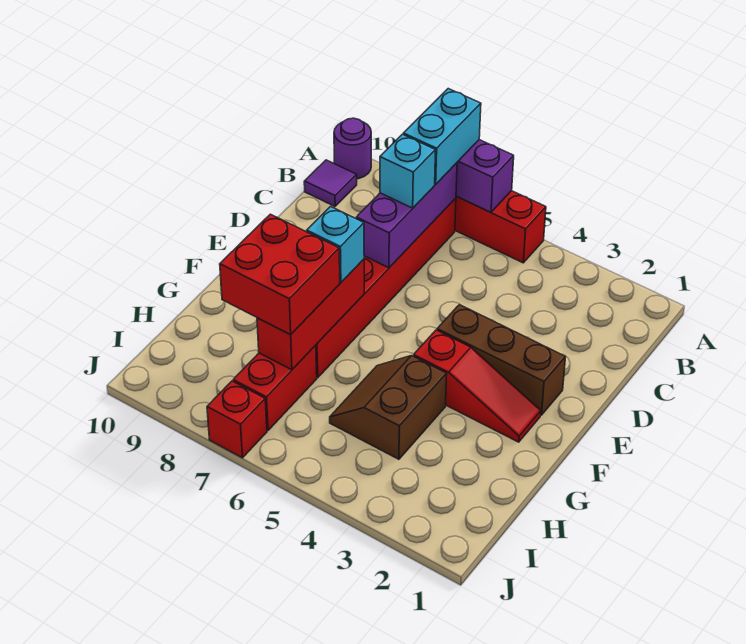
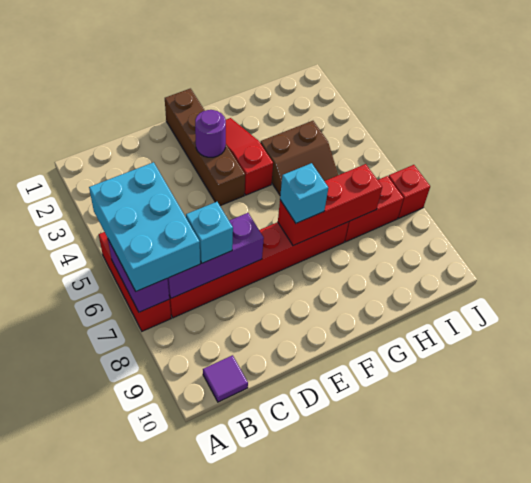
cyan 1x2 brick [403,89,481,184] -> cyan 2x3 brick [89,162,200,291]
purple 1x1 round brick [334,118,371,179] -> purple 1x1 round brick moved to [195,110,226,157]
brown 1x3 brick [437,305,565,415] -> brown 1x4 brick [165,89,245,206]
red 2x2 brick [220,214,340,335] -> none

